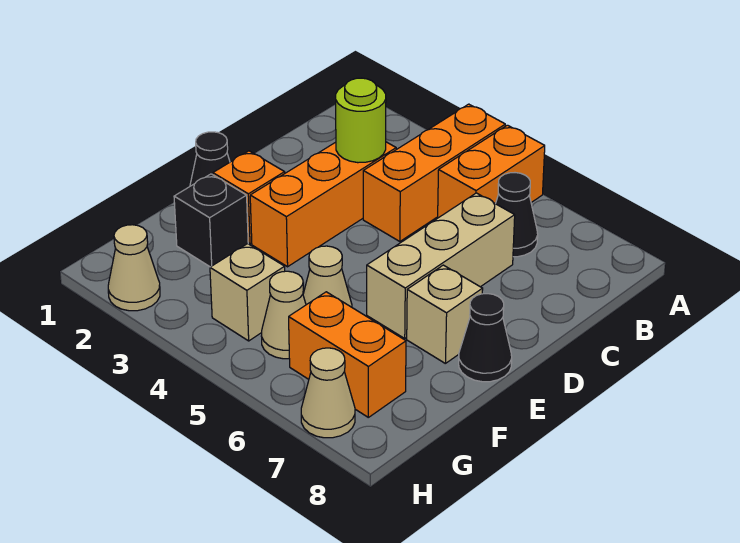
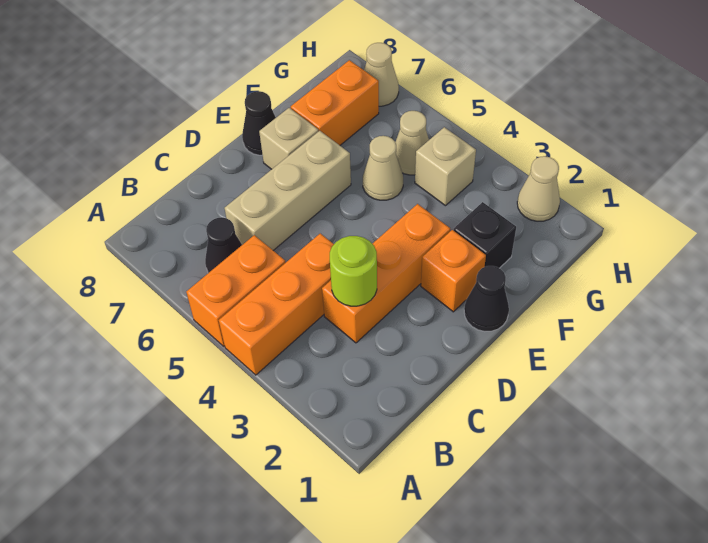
orange 1x2 brick [289,292,406,417] -> orange 1x2 brick turned to [291,60,379,145]

